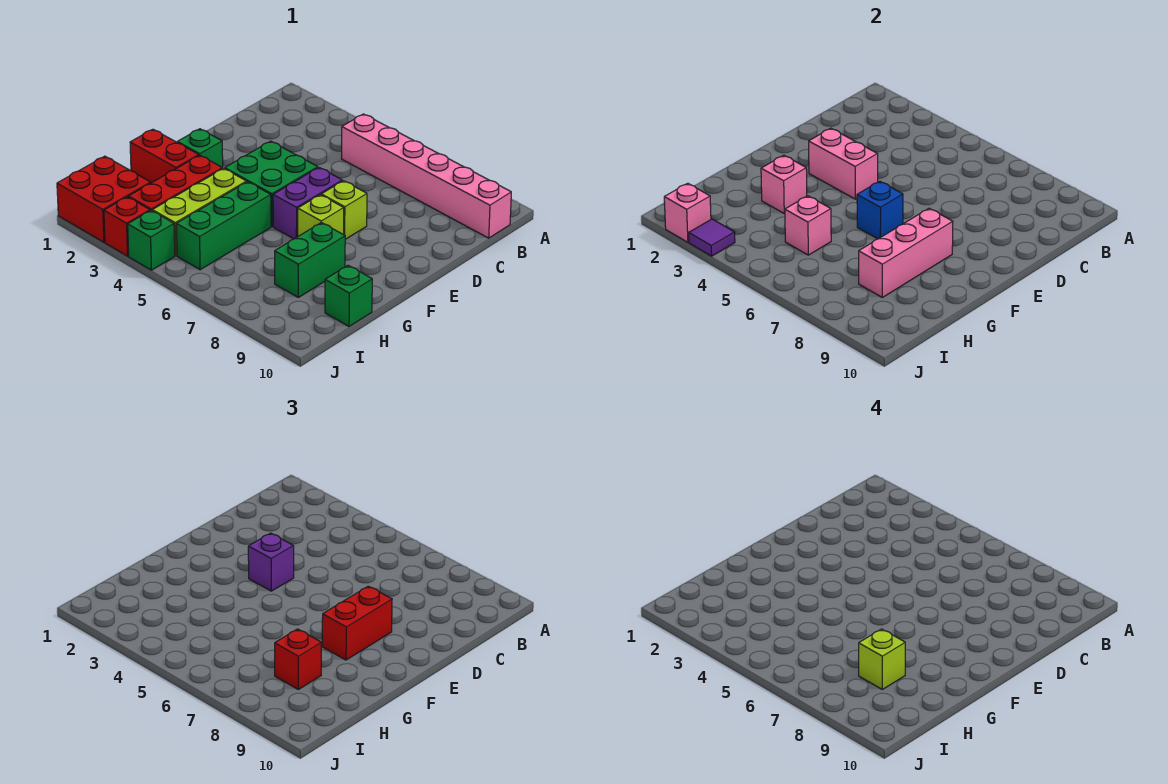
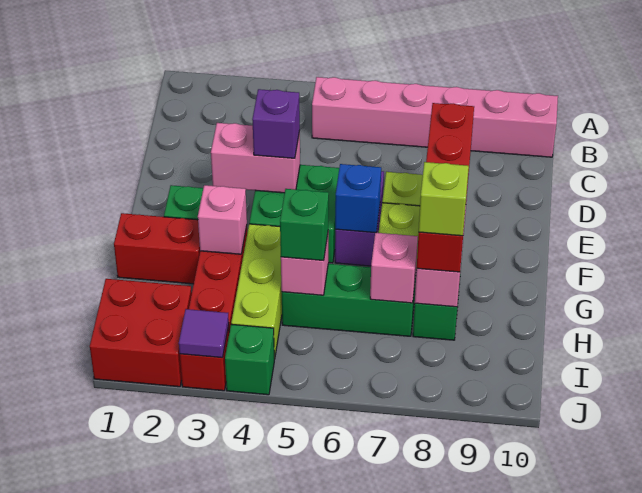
green 1x3 brick [176,182,271,270] -> green 1x3 brick turned to [282,264,416,336]
green 1x1 brick [325,265,372,326] -> green 1x1 brick moved to [280,189,329,261]
pink 1x1 brick [664,183,711,242] -> pink 1x1 brick moved to [370,233,418,303]

